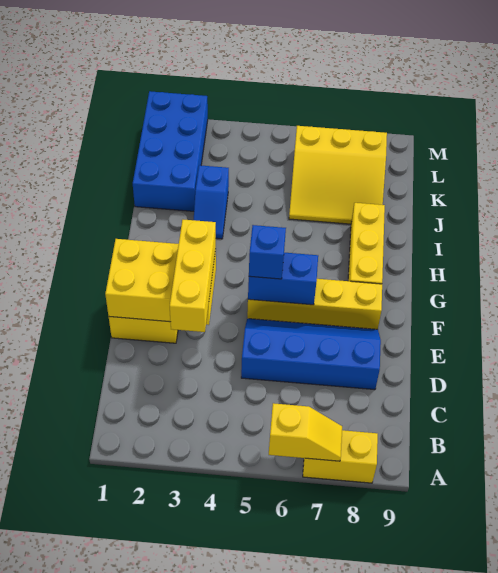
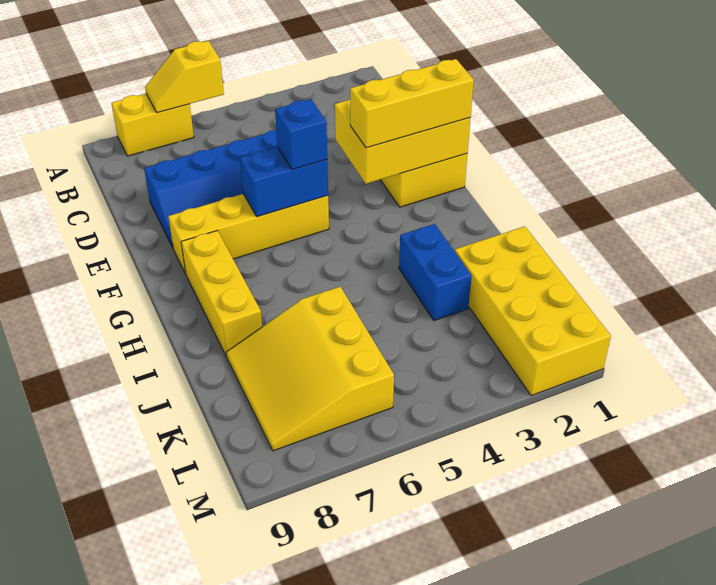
yellow 1x3 brick [170,220,216,332] -> yellow 1x3 brick turned to [350,59,474,148]
blue 1x2 slope [194,165,229,239] -> blue 1x2 brick [399,224,472,320]
blue 2x4 brick [133,91,208,211] -> yellow 2x4 brick [455,226,611,396]
yellow 3x3 slope [289,126,387,224] -> yellow 3x3 slope turned to [226,287,394,451]

